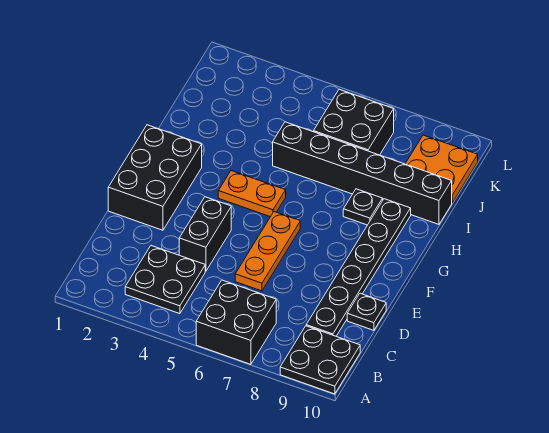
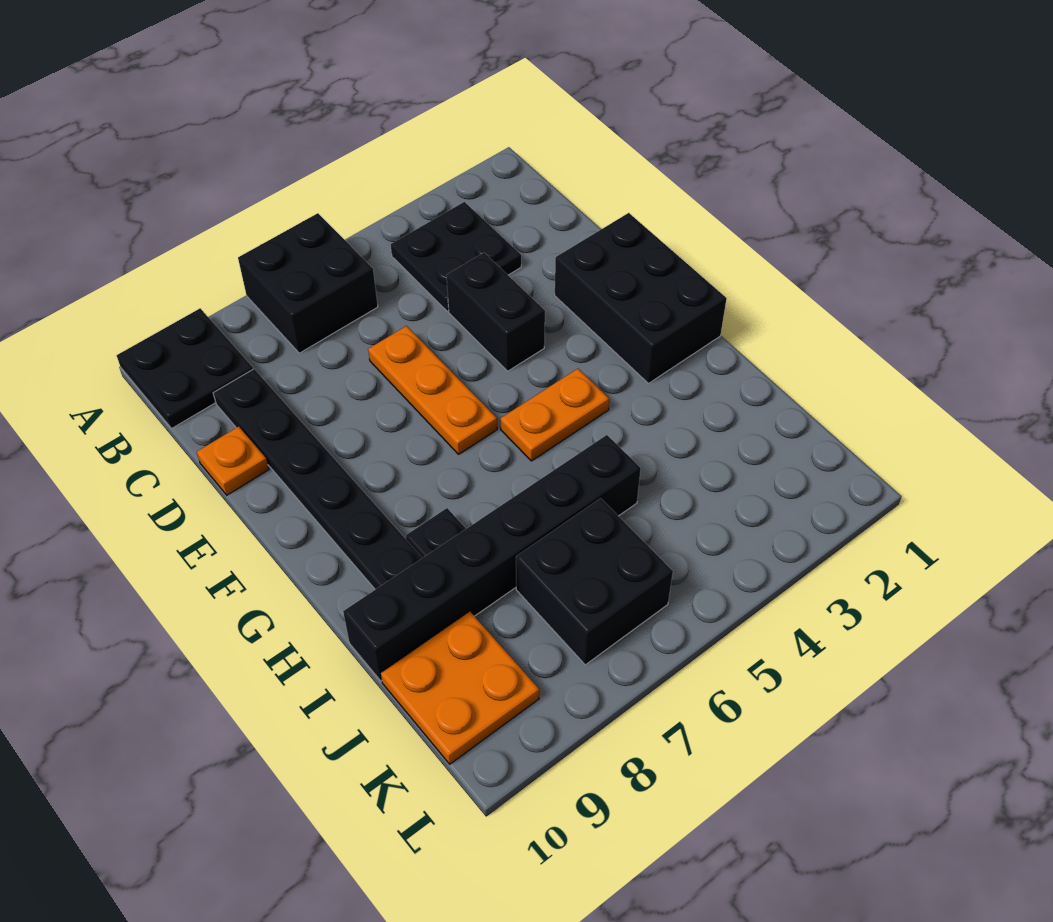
black 1x1 plate [347,293,386,330] -> orange 1x1 plate [197,427,269,495]

